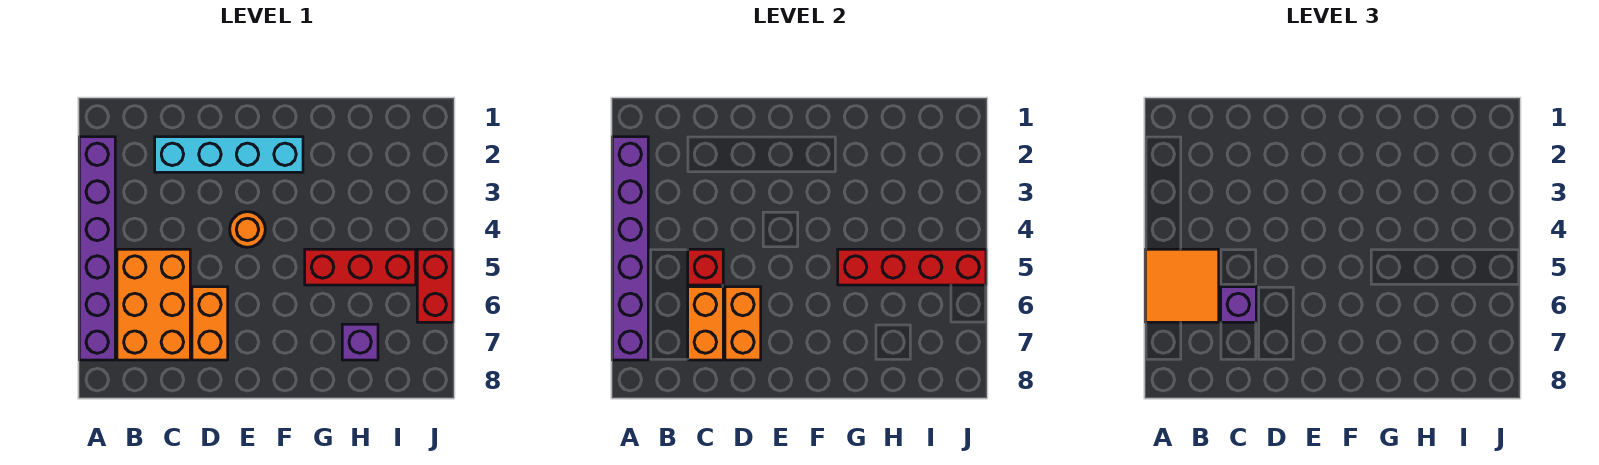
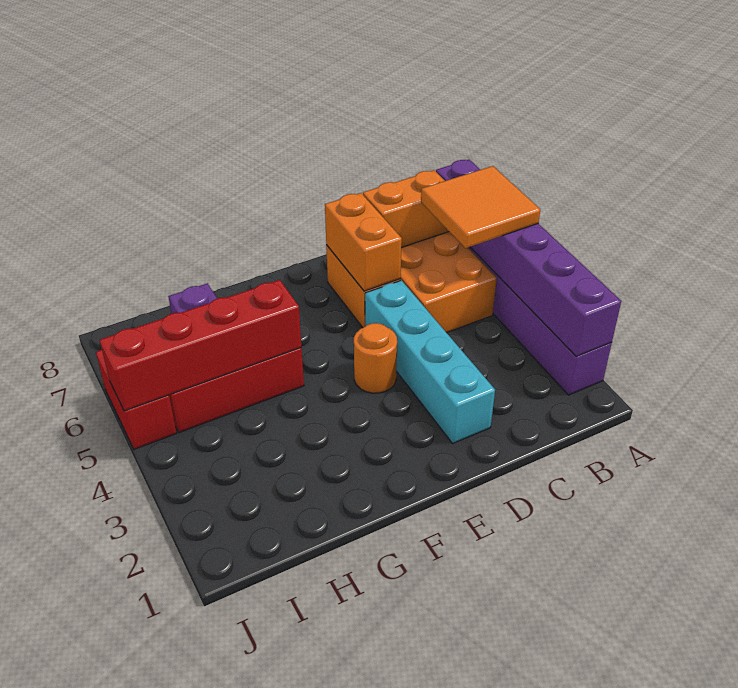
cyan 1x4 brick [155,137,303,172] -> cyan 1x4 brick turned to [365,280,495,443]
red 1x1 brick [688,249,723,285] -> none
orange 1x2 brick [688,287,723,360] -> orange 1x2 brick turned to [363,170,449,248]
purple 1x1 brick [1221,287,1256,322] -> none

